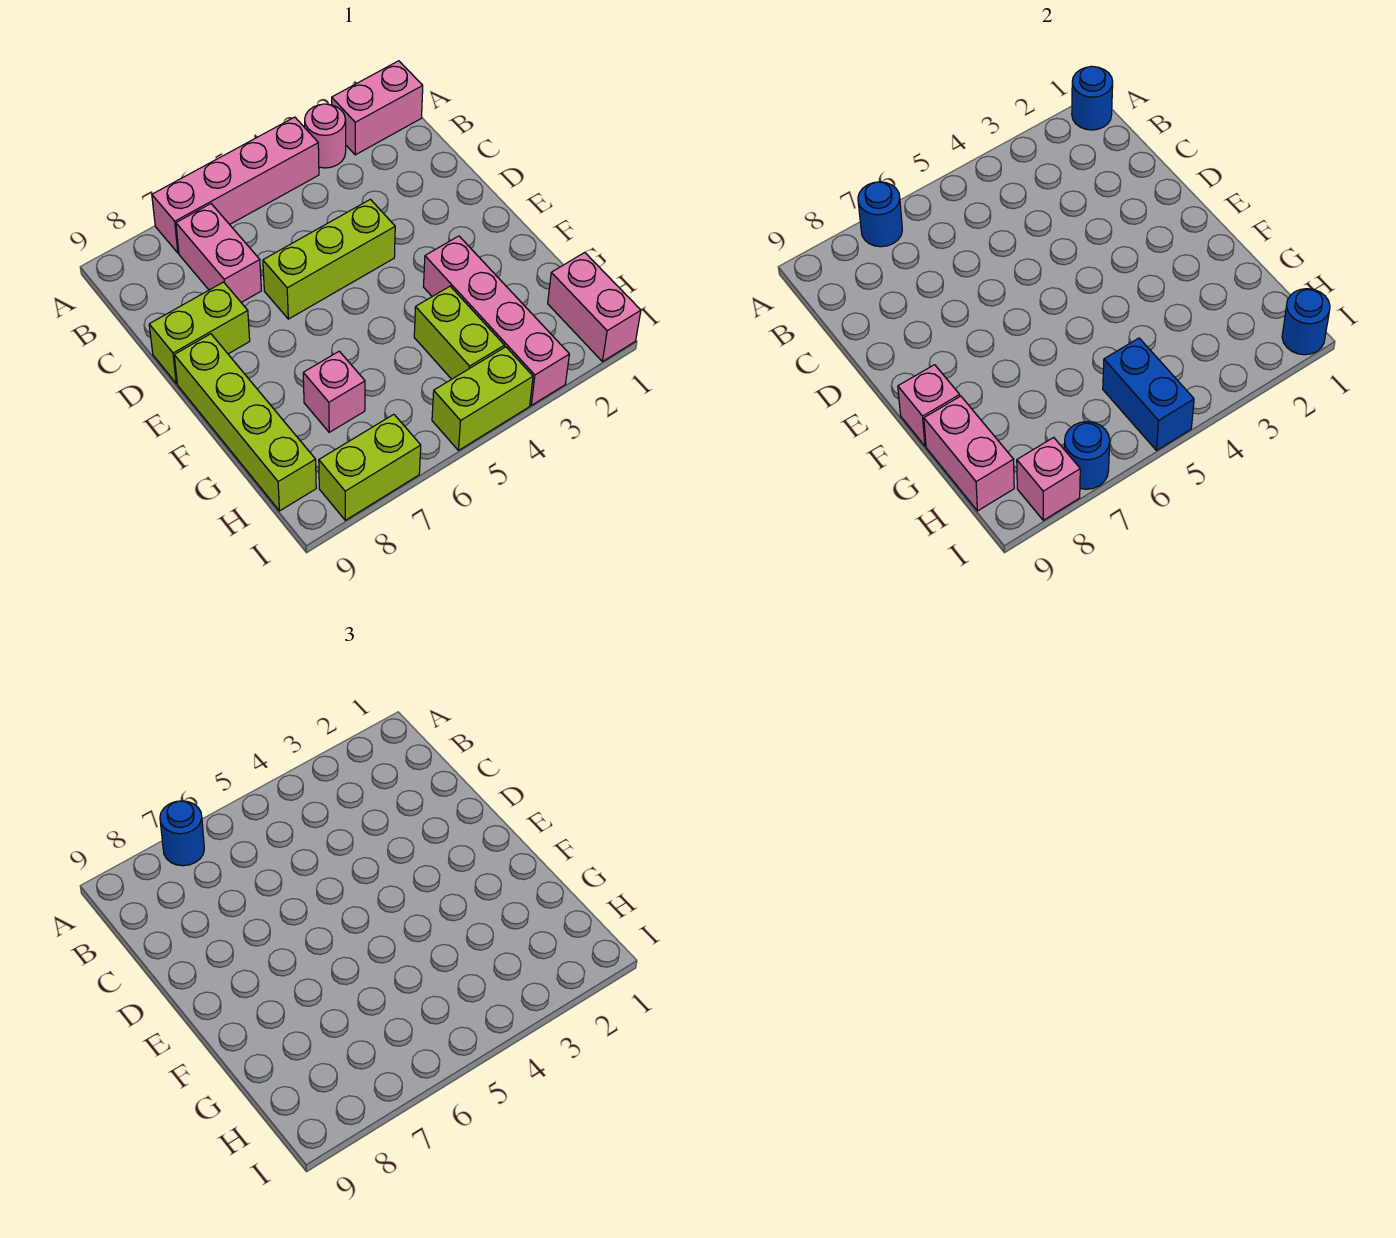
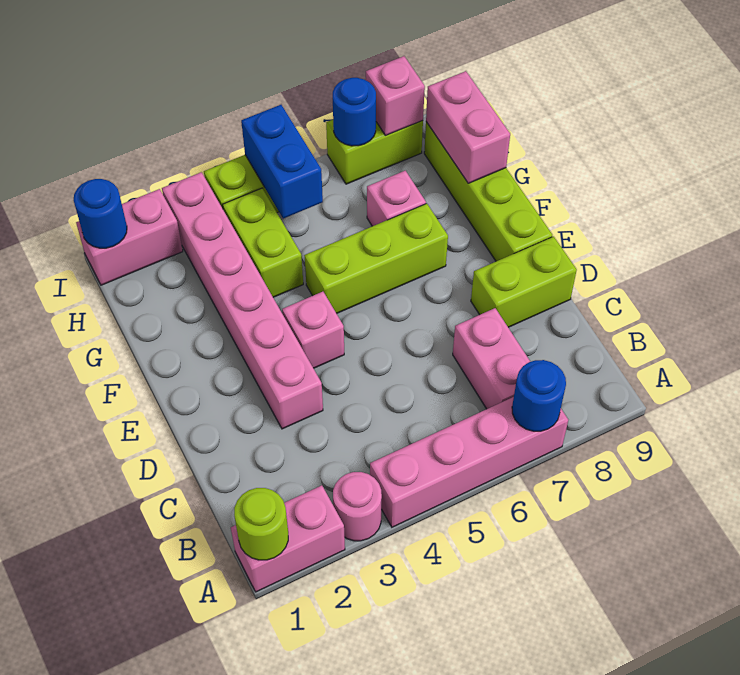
blue 1x1 round brick [1072,66,1113,130] -> lime 1x1 round brick [234,488,288,560]
blue 1x1 round brick [160,801,204,866] -> none
lime 1x3 brick [263,199,395,319] -> lime 1x3 brick moved to [304,204,448,314]
pink 1x4 brick [424,236,569,405] -> pink 1x6 brick [162,172,323,429]
pink 1x1 brick [898,365,960,446] -> pink 1x1 brick moved to [282,292,344,368]
pink 1x2 brick [548,253,641,362] -> pink 1x2 brick turned to [76,189,183,285]

